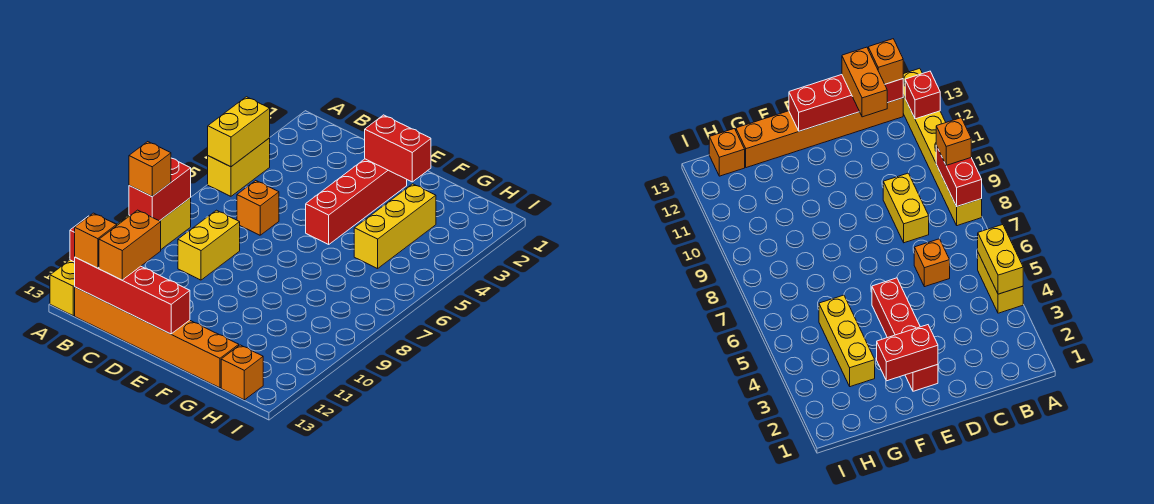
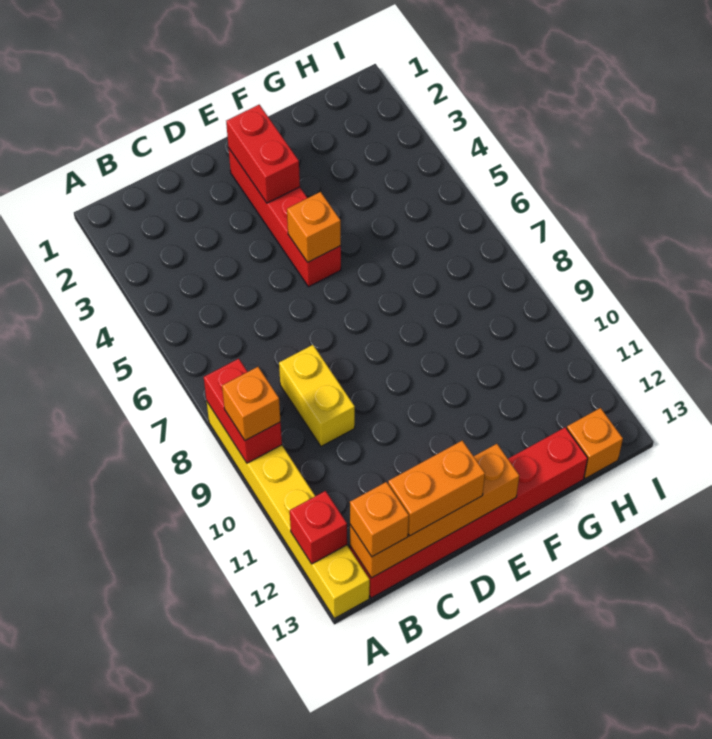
yellow 1x2 brick [208,138,270,196] -> none
yellow 1x2 brick [208,97,270,167] -> none
orange 1x6 brick [75,287,239,388] -> red 1x6 brick [350,427,588,598]
red 1x4 brick [75,257,190,334] -> orange 1x4 brick [350,444,519,578]
orange 1x1 brick [237,181,279,235] -> orange 1x1 brick moved to [287,192,341,262]
orange 1x2 brick [99,210,161,280] -> orange 1x2 brick turned to [388,441,485,536]
red 1x2 brick [365,115,431,182] -> red 1x2 brick turned to [226,105,300,203]
yellow 1x3 brick [354,184,436,269] -> none

